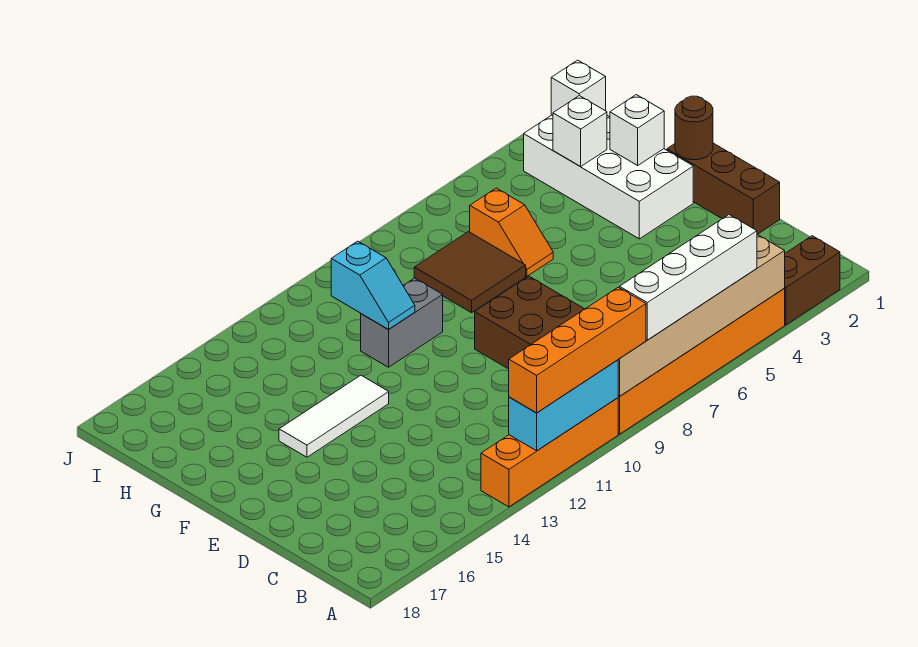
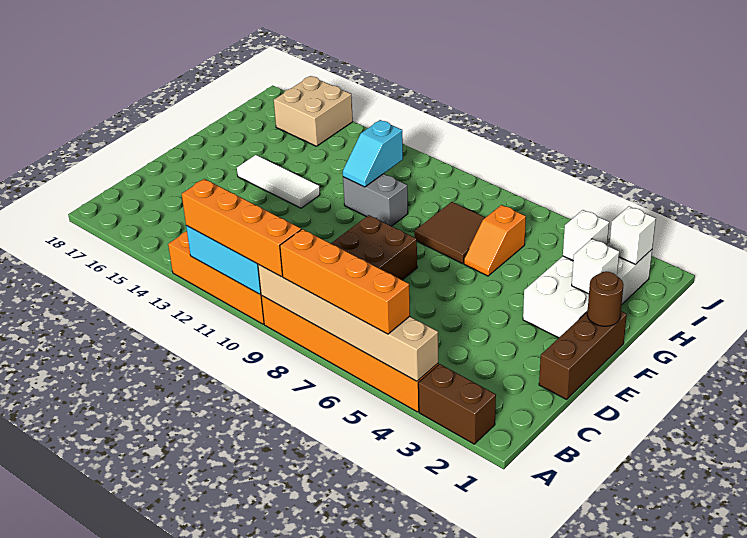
white 1x4 brick [620,215,757,340] -> orange 1x4 brick [280,229,410,334]
none -> tan 2x2 brick [274,76,353,146]

